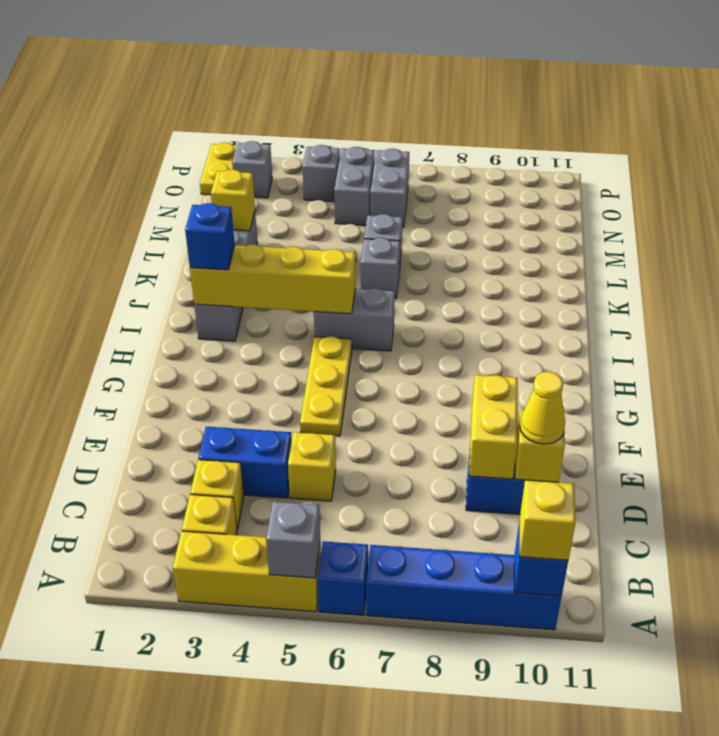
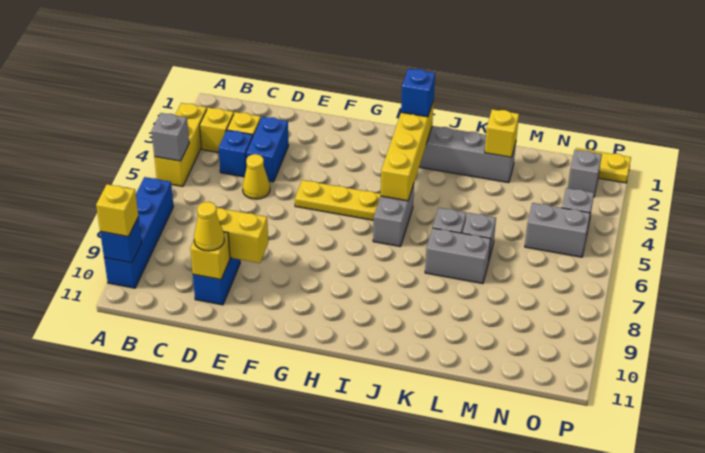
blue 1x1 brick [318,541,368,615] -> blue 1x1 brick moved to [219,130,253,177]
yellow 1x1 brick [288,432,336,501] -> yellow 1x1 cone [243,154,270,199]
grey 1x2 brick [370,149,409,227] -> grey 1x2 brick moved to [425,228,491,284]

